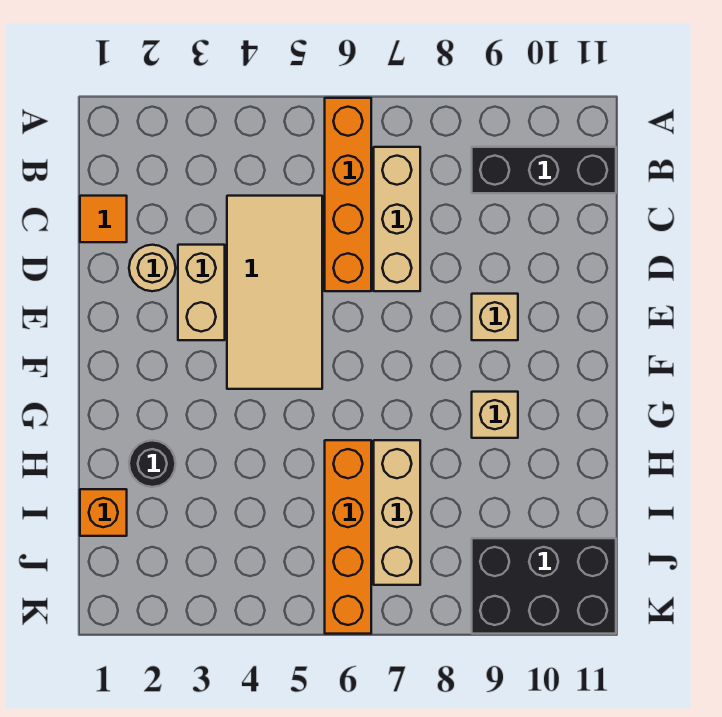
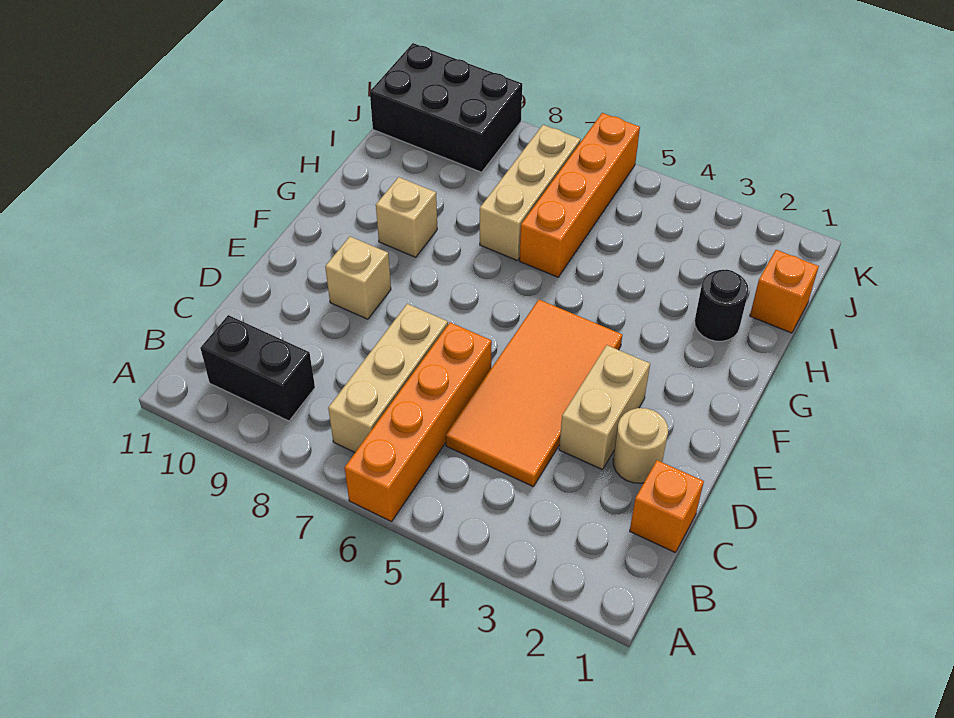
black 1x3 brick [472,147,616,193] -> black 1x2 brick [200,315,315,421]
orange 1x1 tile [80,196,127,242] -> orange 1x1 brick [630,460,704,553]
tan 2x4 tile [227,196,322,389] -> orange 2x4 tile [446,300,622,487]

